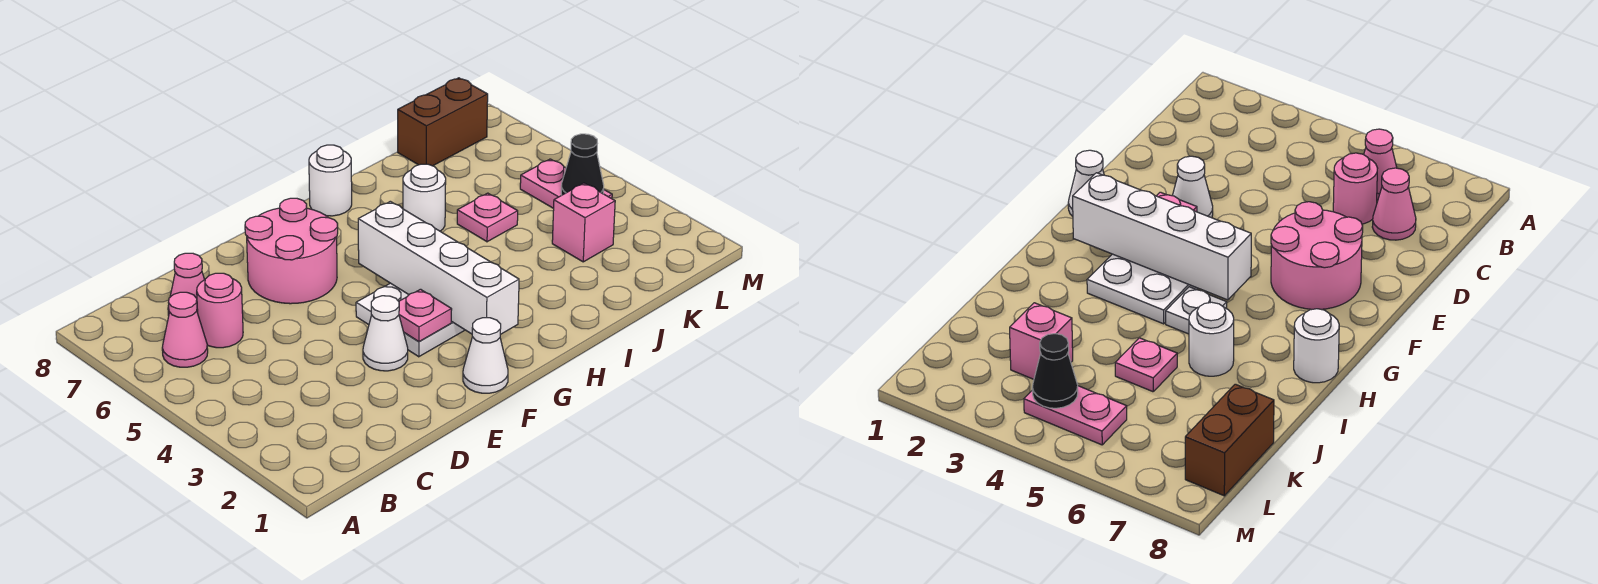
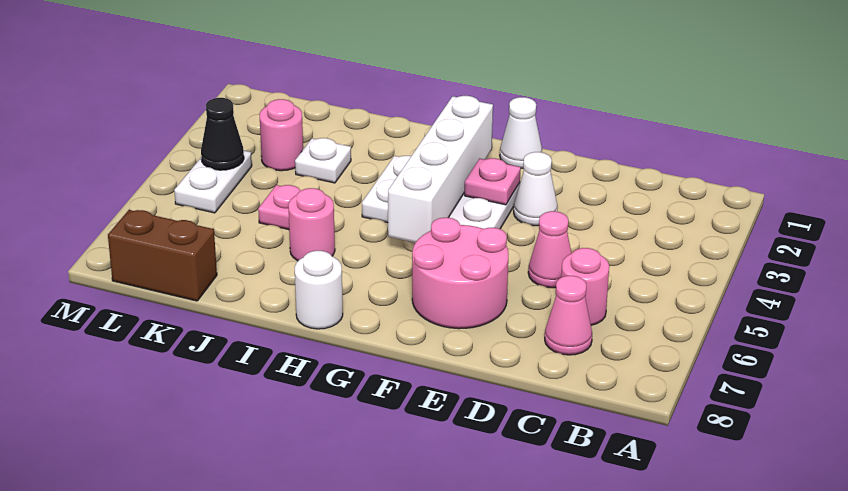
pink 1x1 cone [162,292,208,367] -> pink 1x1 cone moved to [528,211,571,288]
white 1x1 plate [1166,287,1227,334] -> white 1x1 plate moved to [295,138,351,183]
white 1x1 round brick [403,164,446,231] -> pink 1x1 round brick [288,188,335,261]
pink 1x1 brick [552,183,615,262] -> pink 1x1 round brick [259,99,303,171]
pink 1x2 plate [520,159,612,208] -> white 1x2 plate [174,151,252,213]

